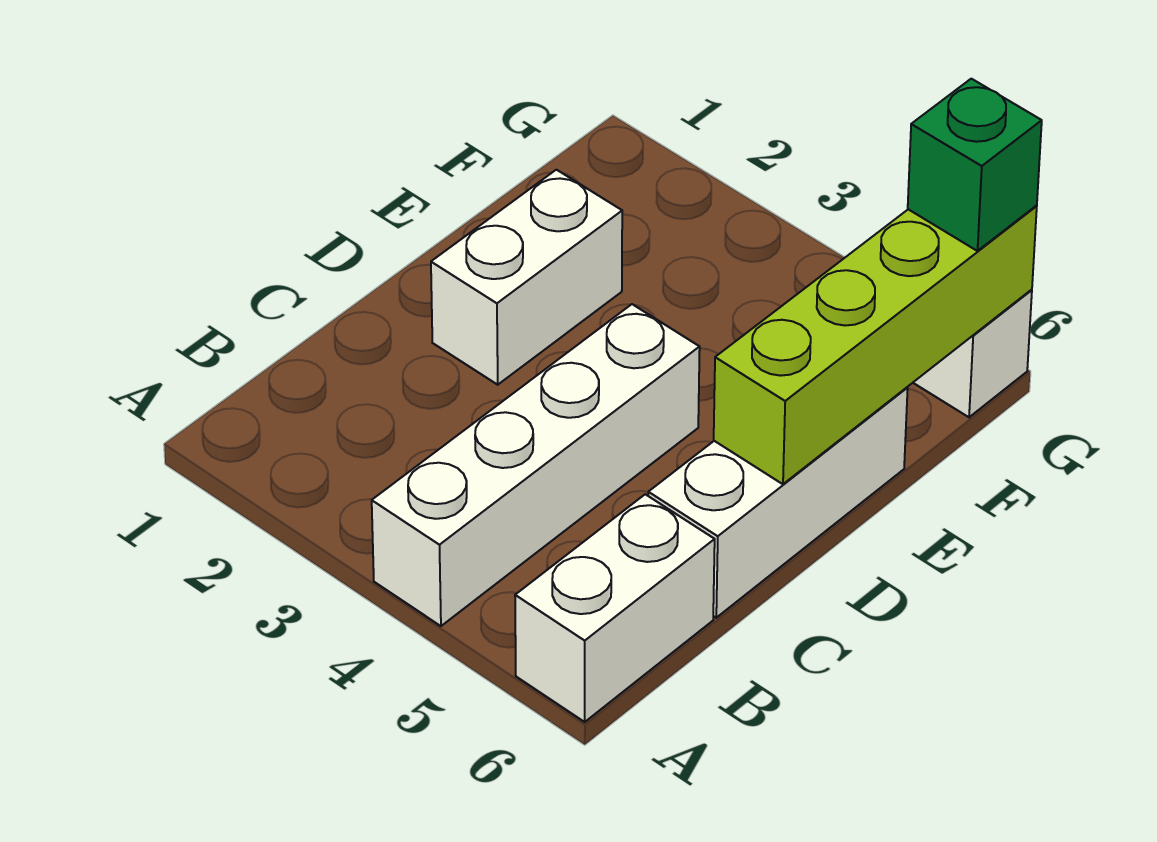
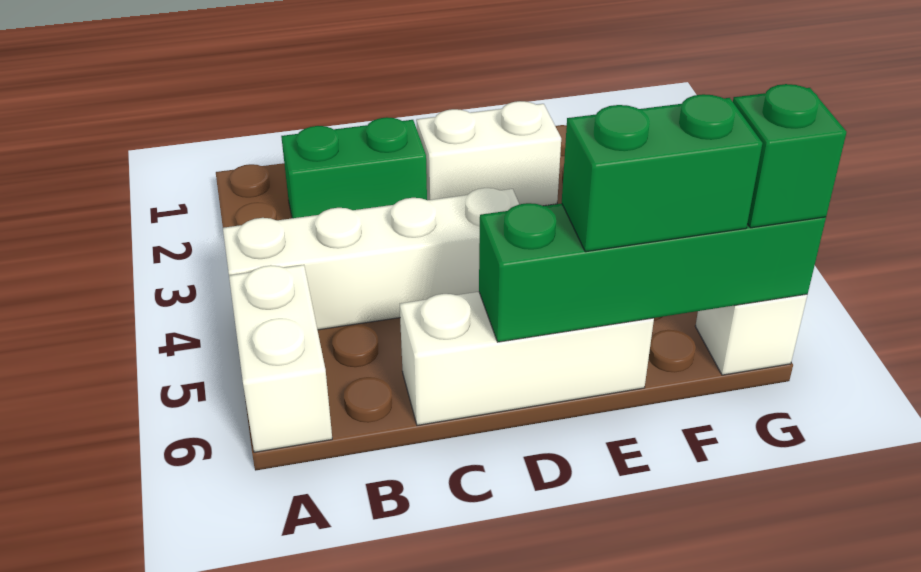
white 1x2 brick [515,494,715,722] -> white 1x2 brick turned to [229,265,332,452]
none -> green 1x2 brick [281,117,427,218]
lime 1x4 brick [714,206,1037,484] -> green 1x4 brick [479,203,826,342]
none -> green 1x2 brick [562,94,763,252]

